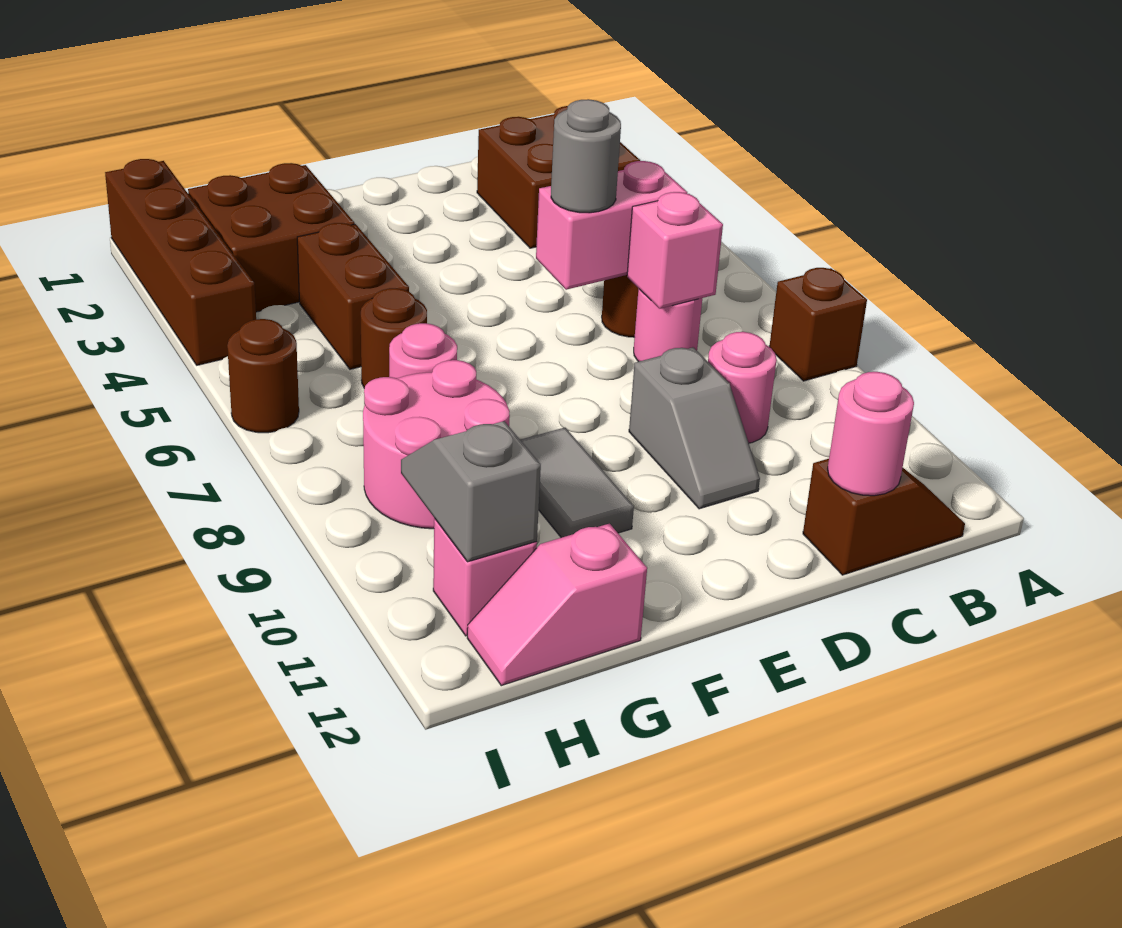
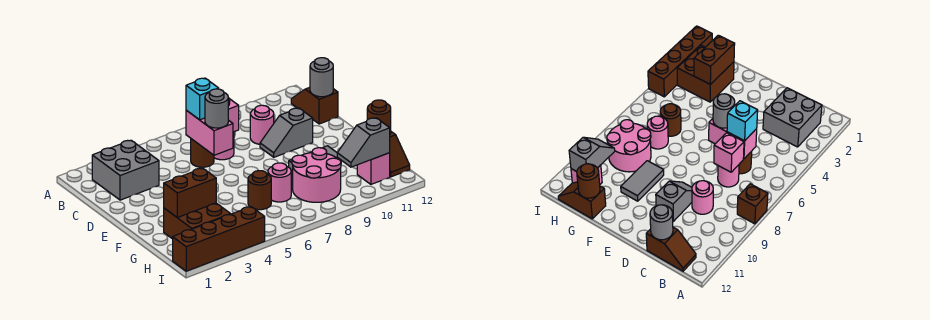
brown 2x2 brick [477,106,640,248] -> grey 2x2 brick [92,140,159,200]
none -> cyan 1x1 brick [186,78,219,120]
pink 1x1 round brick [828,372,914,496] -> grey 1x1 round brick [310,58,333,97]
grey 1x2 slope [629,347,760,509] -> grey 1x2 slope turned to [260,108,313,157]
brown 1x2 brick [297,223,409,369] -> brown 1x2 brick moved to [164,168,216,218]
pink 1x2 slope [467,524,647,686] -> brown 1x2 slope [390,132,410,177]
brown 1x1 round brick [227,319,299,433] -> brown 1x1 round brick moved to [367,100,391,134]

